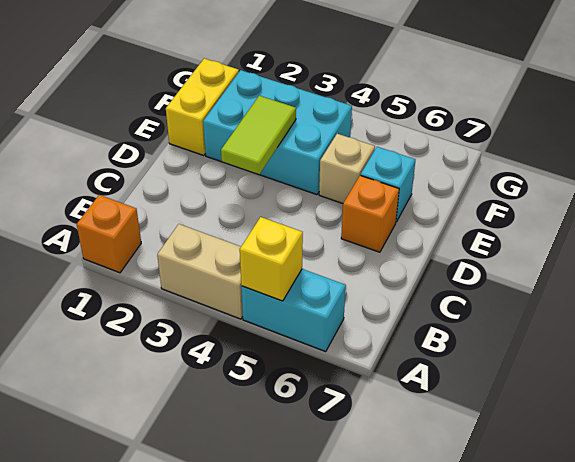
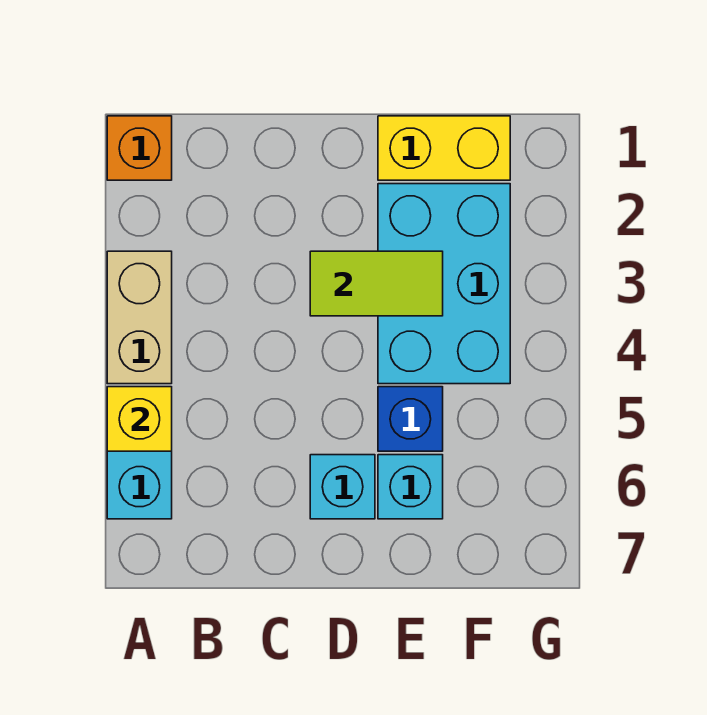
orange 1x1 brick [341,175,399,252] -> cyan 1x1 brick [310,455,375,519]
tan 1x1 brick [319,134,375,204] -> blue 1x1 brick [378,387,443,451]

